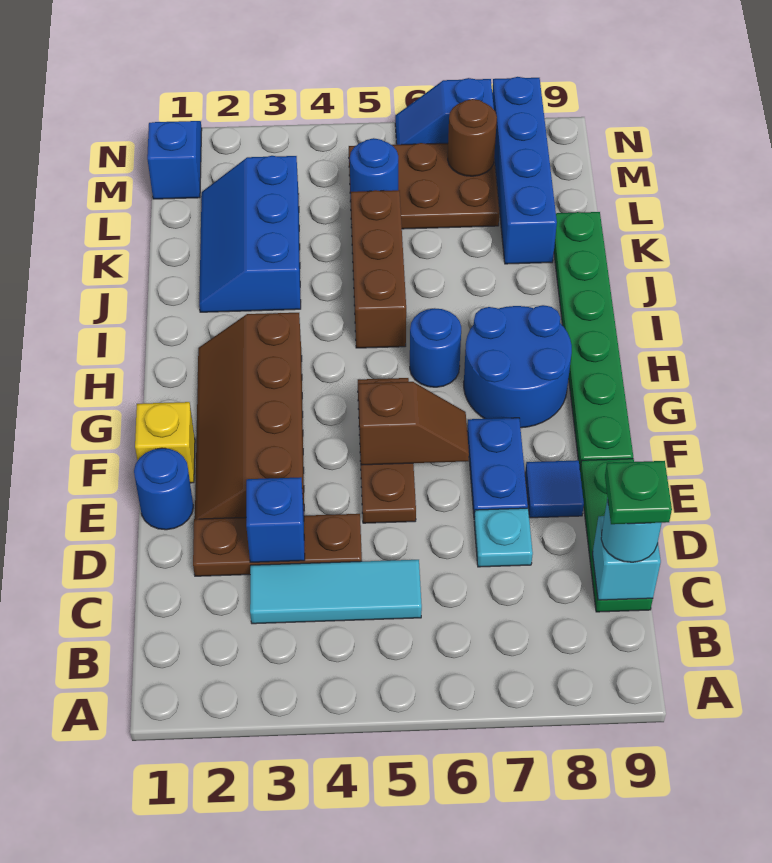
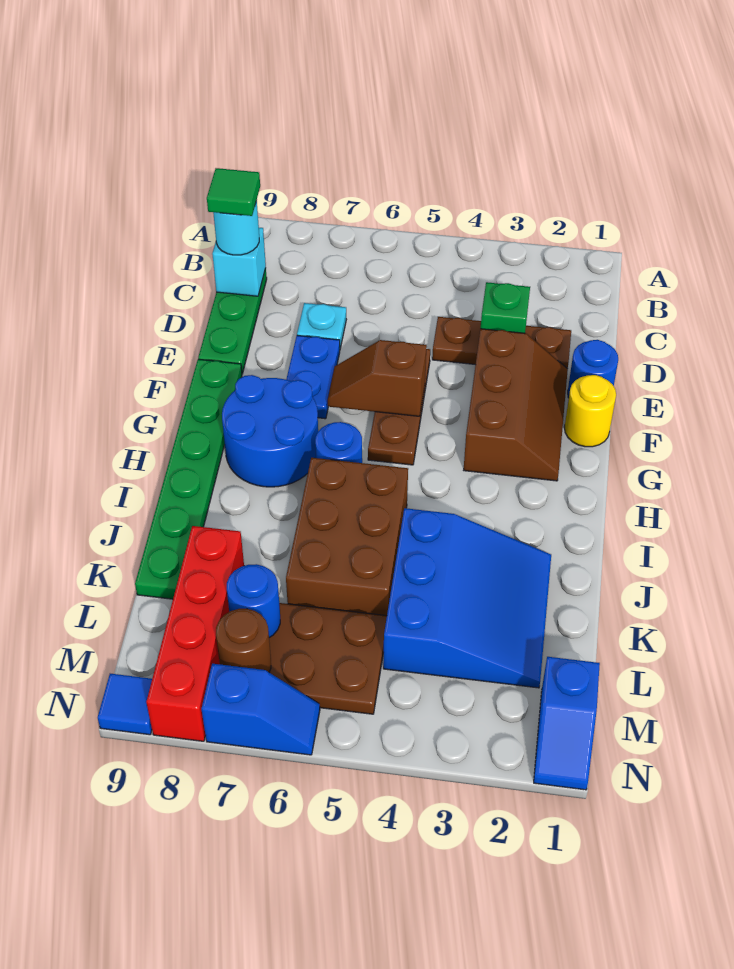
cyan 1x3 tile [250,560,422,624] -> none
green 1x1 plate [605,461,672,524] -> green 1x1 tile [207,168,260,216]
blue 1x1 brick [246,477,305,562] -> green 1x1 brick [481,282,530,333]
brown 2x4 slope [195,313,304,519] -> brown 2x3 slope [464,329,568,481]
blue 1x1 tile [525,460,584,518] -> blue 1x1 tile moved to [98,674,152,735]
yellow 1x1 brick [135,402,195,483] -> yellow 1x1 round brick [565,375,616,447]
brown 1x3 brick [351,190,406,348] -> brown 2x3 brick [286,458,408,616]
blue 2x3 slope [199,156,301,312] -> blue 3x3 slope [383,508,551,688]
blue 1x4 brick [492,77,557,264] -> red 1x4 brick [146,526,244,741]
blue 1x1 round brick [350,138,398,197] -> blue 1x1 round brick moved to [227,564,280,638]

